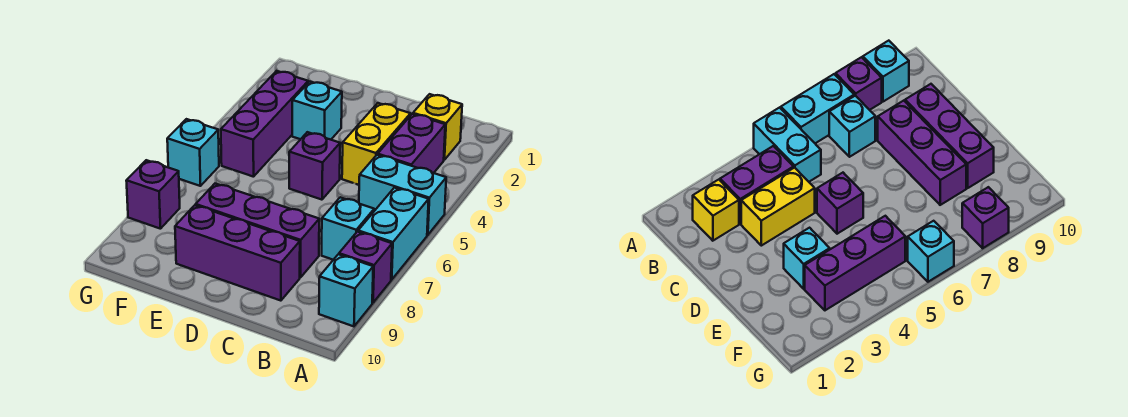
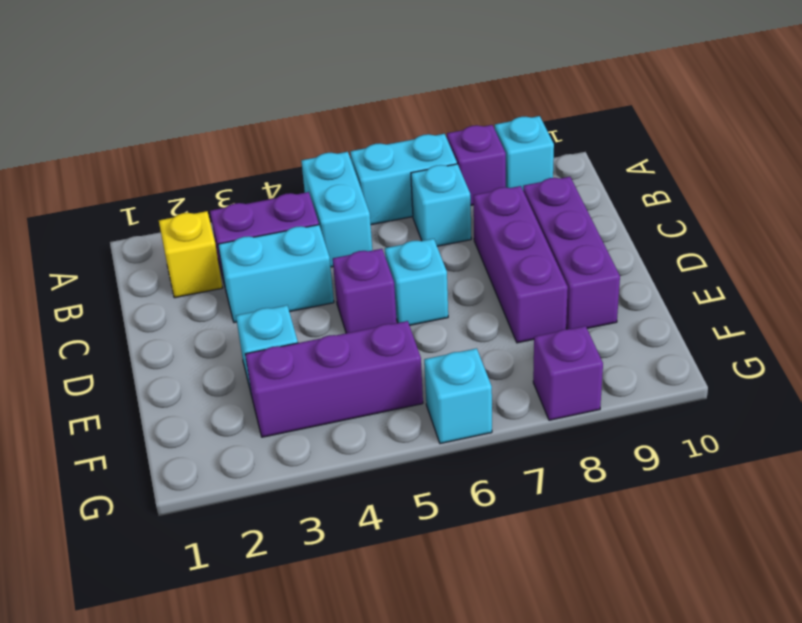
yellow 1x2 brick [342,103,410,185] -> cyan 1x2 brick [218,225,334,323]
none -> cyan 1x1 brick [385,239,448,325]

